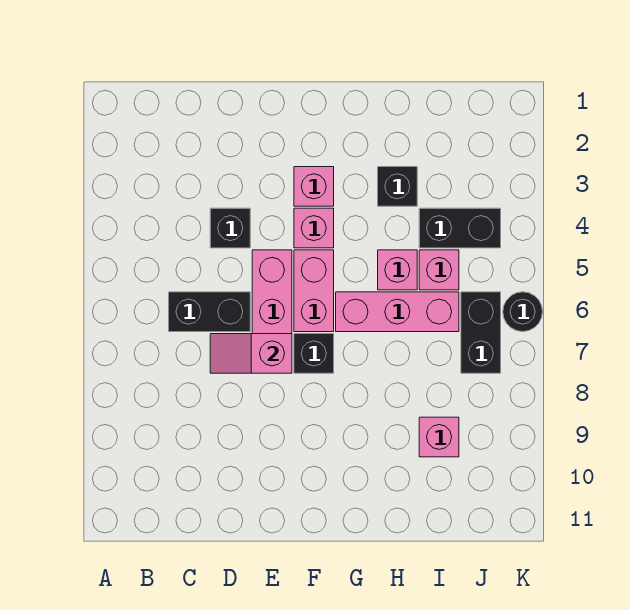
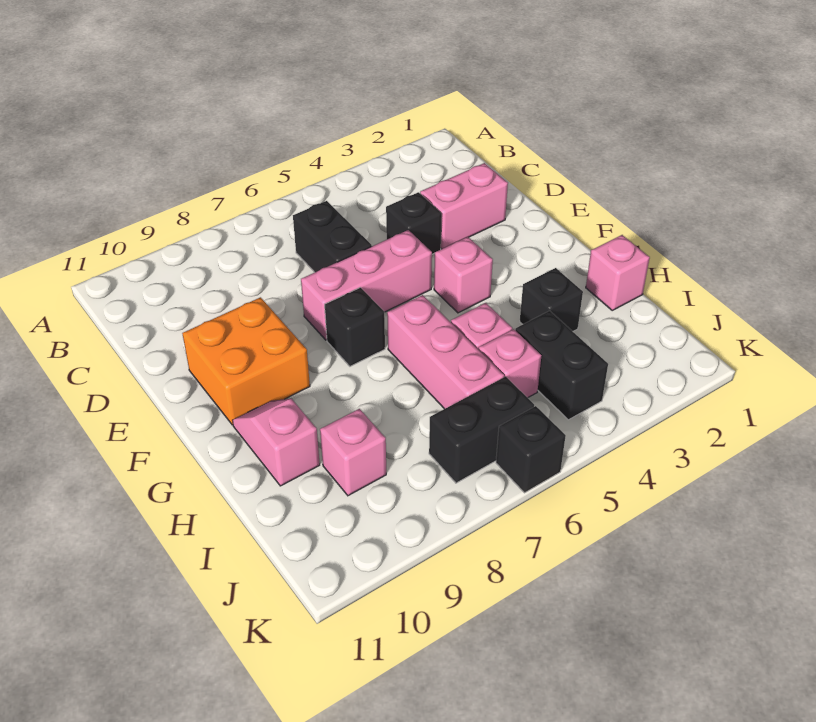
pink 1x2 slope [210,334,292,373] -> pink 1x2 slope moved to [233,399,320,486]
none -> orange 2x2 brick [182,297,310,425]
pink 1x1 brick [294,167,334,206] -> pink 1x1 brick moved to [586,235,650,310]
pink 1x2 brick [294,250,334,332] -> pink 1x2 brick moved to [420,163,508,249]
black 1x1 round brick [503,292,543,332] -> black 1x1 brick [496,406,566,493]

